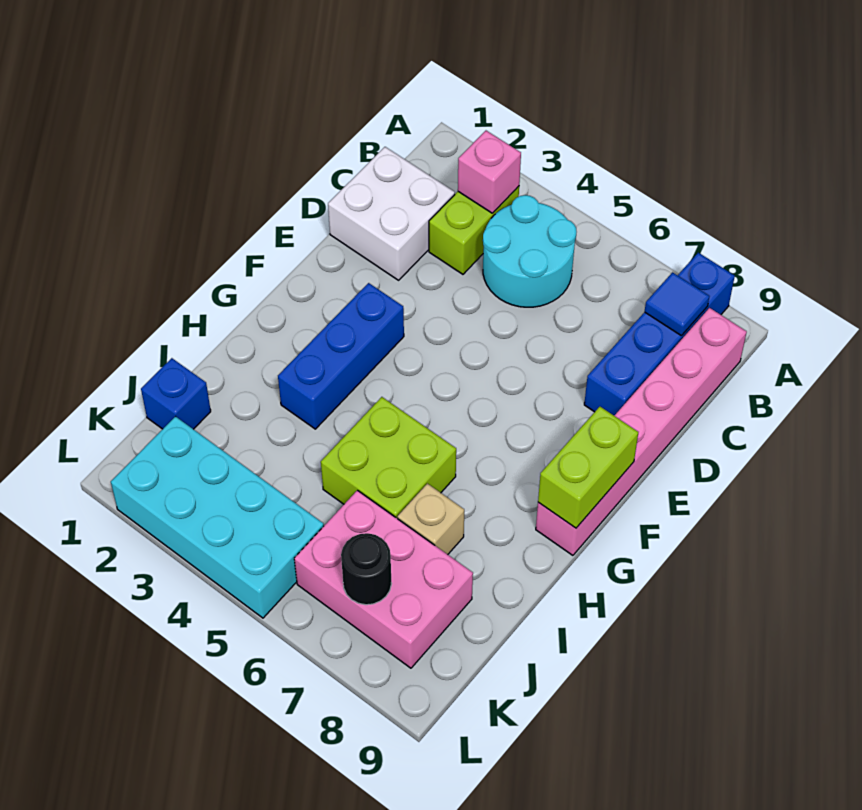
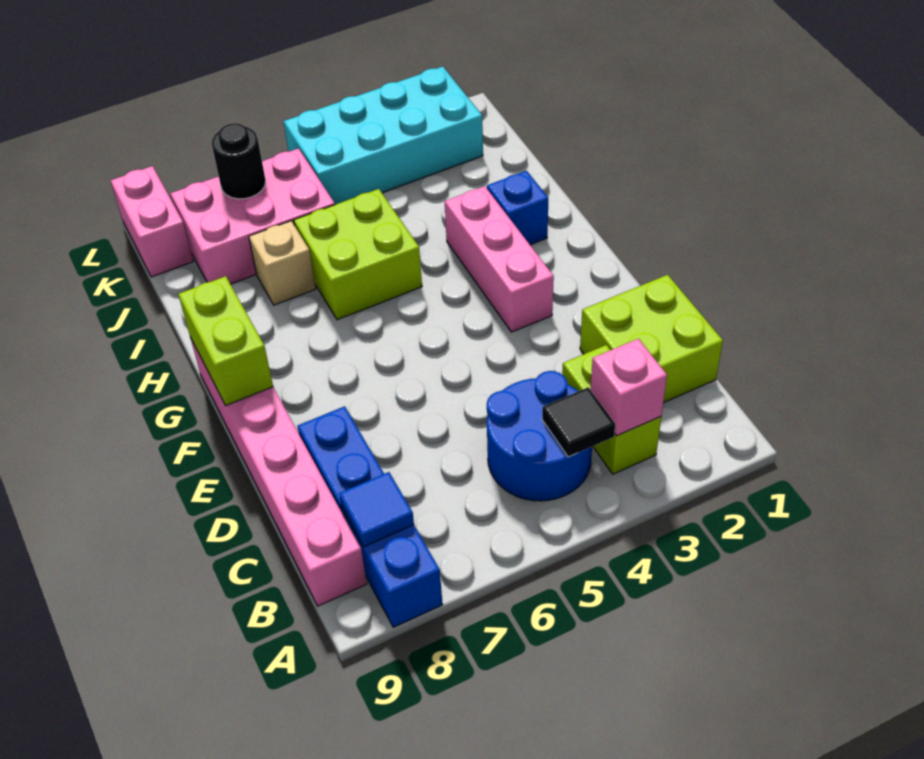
cyan 2x2 round brick [483,195,577,307] -> blue 2x2 round brick [487,371,592,501]
none -> black 1x1 tile [542,387,615,457]
white 2x2 brick [328,147,455,280] -> lime 2x2 brick [580,275,723,403]
blue 1x3 brick [278,283,404,429] -> pink 1x3 brick [445,186,554,332]
blue 1x1 brick [141,358,211,429] -> blue 1x1 brick moved to [487,171,548,245]
none -> pink 1x2 brick [111,166,193,277]

